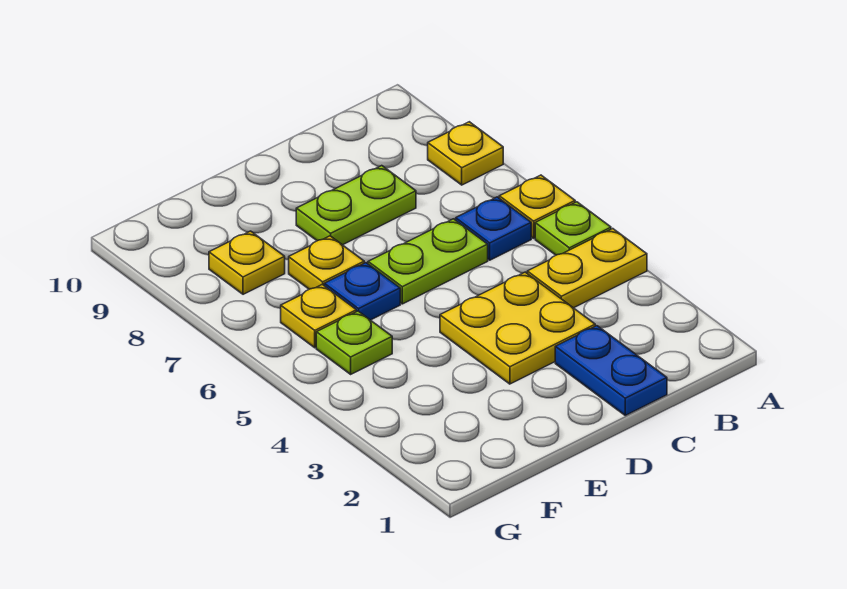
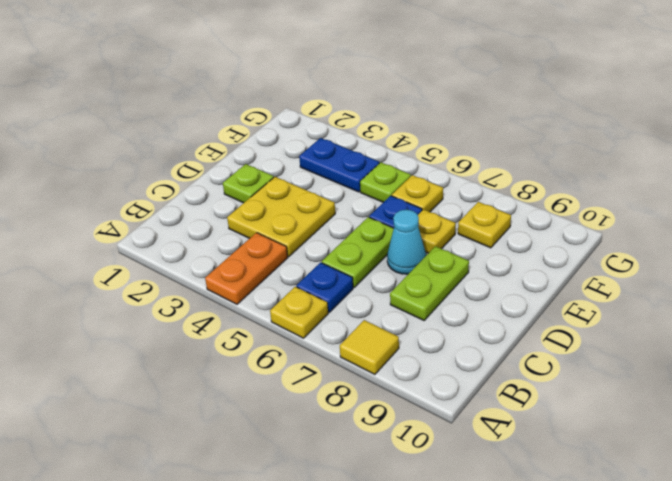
yellow 1x2 plate [527,229,647,308] -> orange 1x2 plate [205,233,288,304]
lime 1x1 plate [535,202,611,255] -> lime 1x1 plate moved to [223,164,274,203]
yellow 1x1 plate [428,122,503,185] -> yellow 1x1 tile [340,320,399,374]
blue 1x2 plate [555,326,667,415] -> blue 1x2 plate moved to [299,138,379,192]
none -> cyan 1x1 cone [387,210,426,274]

